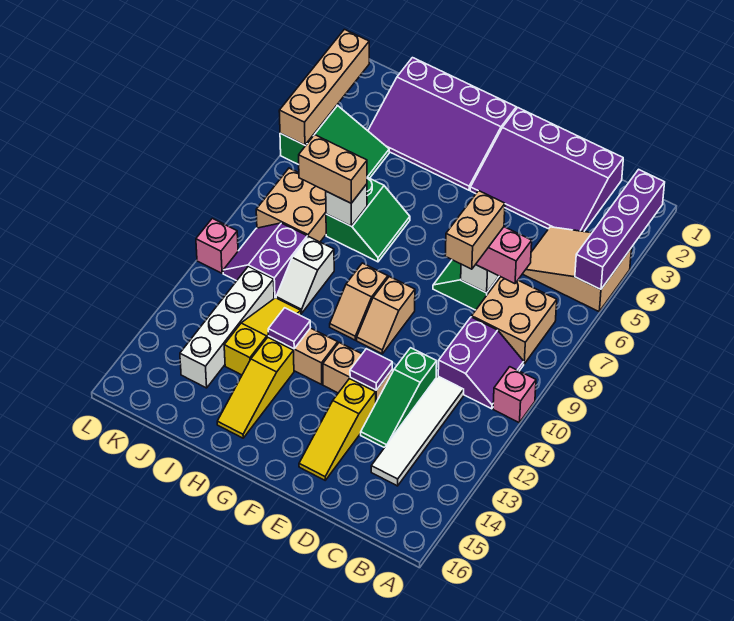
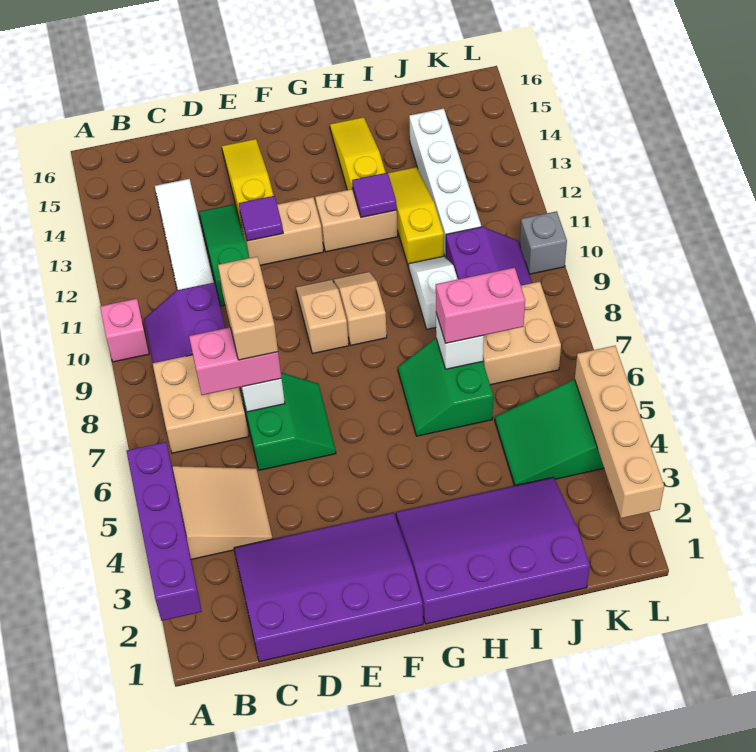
tan 1x2 brick [299,135,367,203] -> pink 1x2 brick [436,268,525,343]
yellow 1x3 slope [224,298,301,375] -> yellow 1x3 slope turned to [388,167,444,267]
pink 1x1 brick [196,218,238,273] -> grey 1x1 brick [520,211,567,274]

